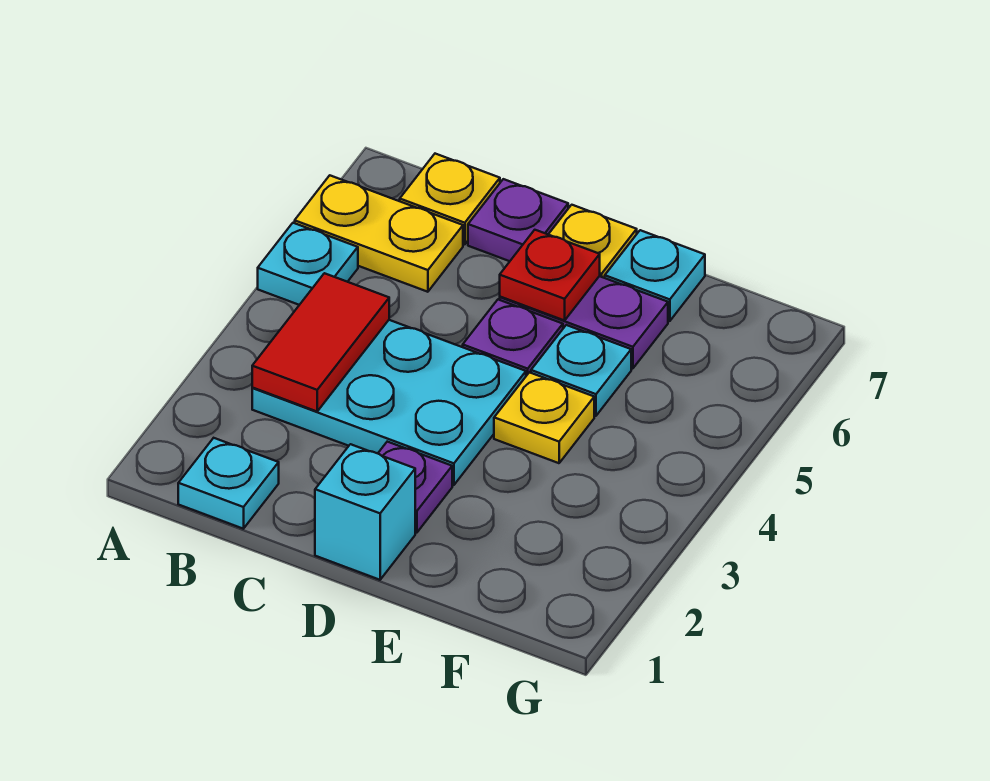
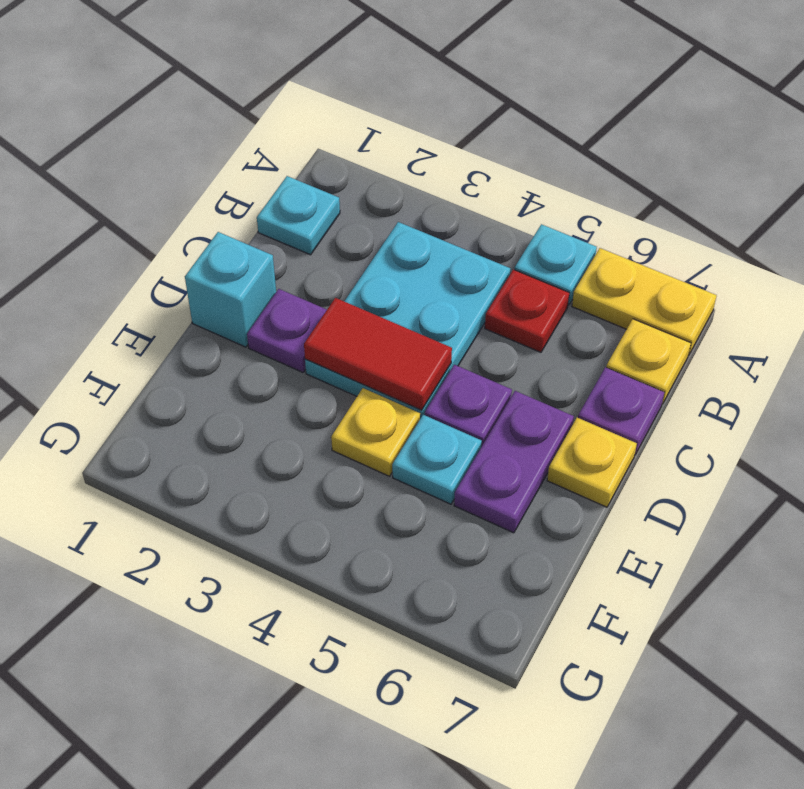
yellow 1x2 plate [295,175,463,292] -> yellow 1x2 plate turned to [572,248,717,355]
red 1x2 tile [252,273,389,411] -> red 1x2 tile moved to [304,298,452,410]
red 1x1 plate [500,230,600,321] -> red 1x1 plate moved to [485,269,569,352]
cyan 1x1 plate [605,230,705,321] -> none

